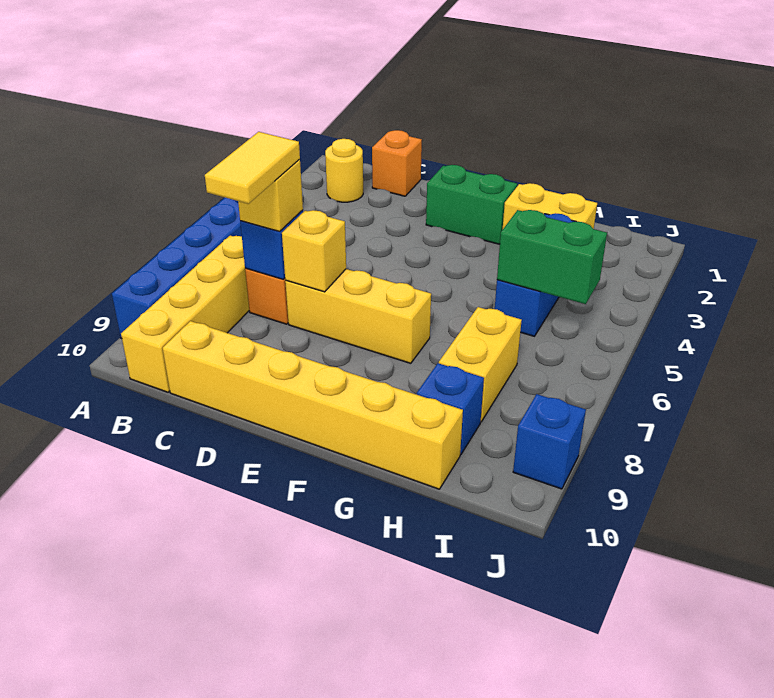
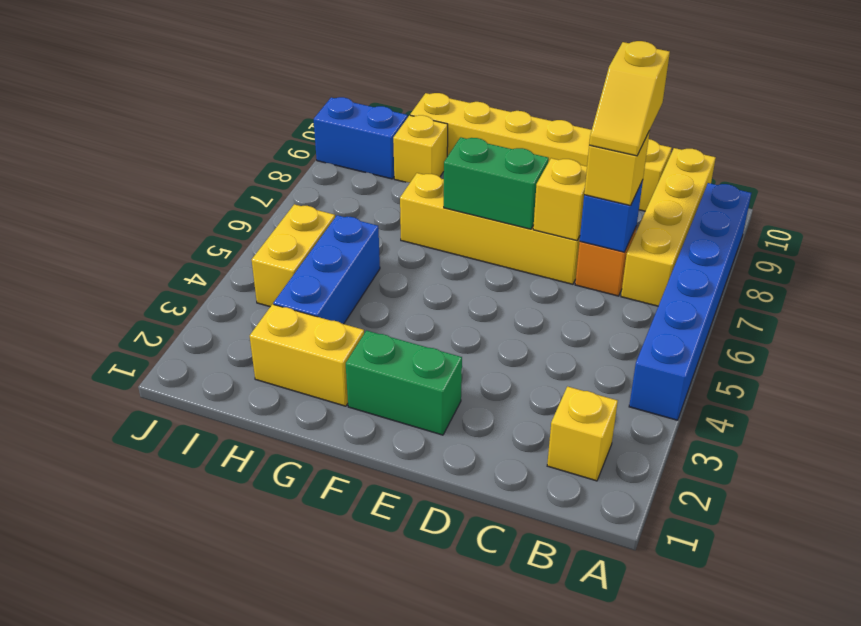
yellow 1x1 round brick [325,139,363,202] -> yellow 1x1 brick [547,387,618,481]
orange 1x1 brick [372,130,422,196] -> none
yellow 1x2 tile [205,132,300,204] -> yellow 1x2 slope [589,41,670,156]
yellow 1x3 brick [285,269,431,363] -> yellow 1x4 brick [400,173,580,284]
green 1x2 brick [497,210,607,304] -> green 1x2 brick moved to [444,137,549,229]
yellow 1x2 brick [439,307,522,422] -> yellow 1x2 brick moved to [252,204,335,307]
blue 1x1 brick [417,363,484,454] -> yellow 1x1 brick [393,115,448,183]
blue 1x1 brick [513,394,586,489] -> blue 1x2 brick [314,97,408,179]

